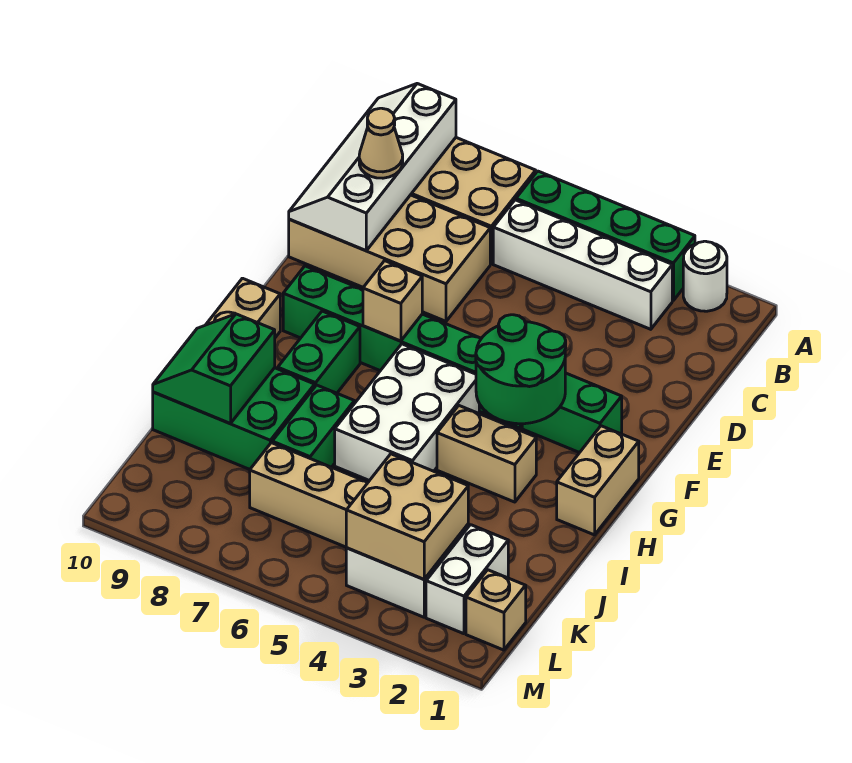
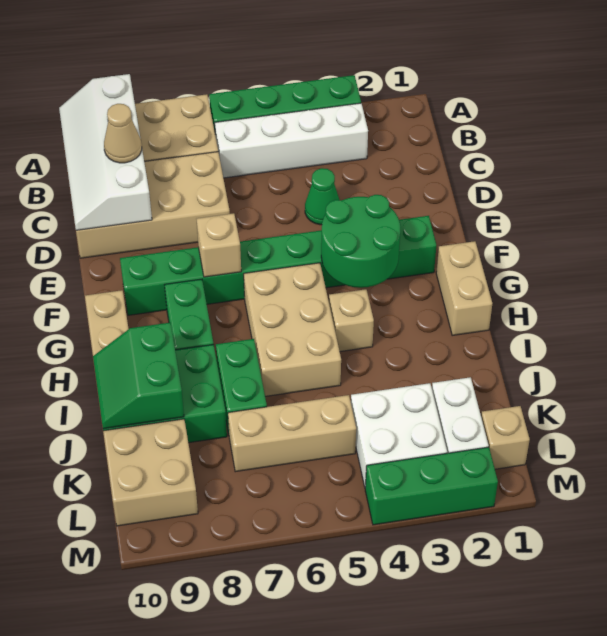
white 1x1 round brick [683,241,727,311] -> none
none -> green 1x1 cone [305,168,339,225]
white 2x3 brick [335,344,479,481] -> tan 2x3 brick [244,263,341,396]
tan 1x2 brick [437,406,536,502] -> tan 1x1 brick [329,289,374,352]
tan 2x2 brick [346,454,468,579] -> tan 2x2 brick moved to [103,419,198,526]
none -> green 1x3 brick [365,447,498,525]

